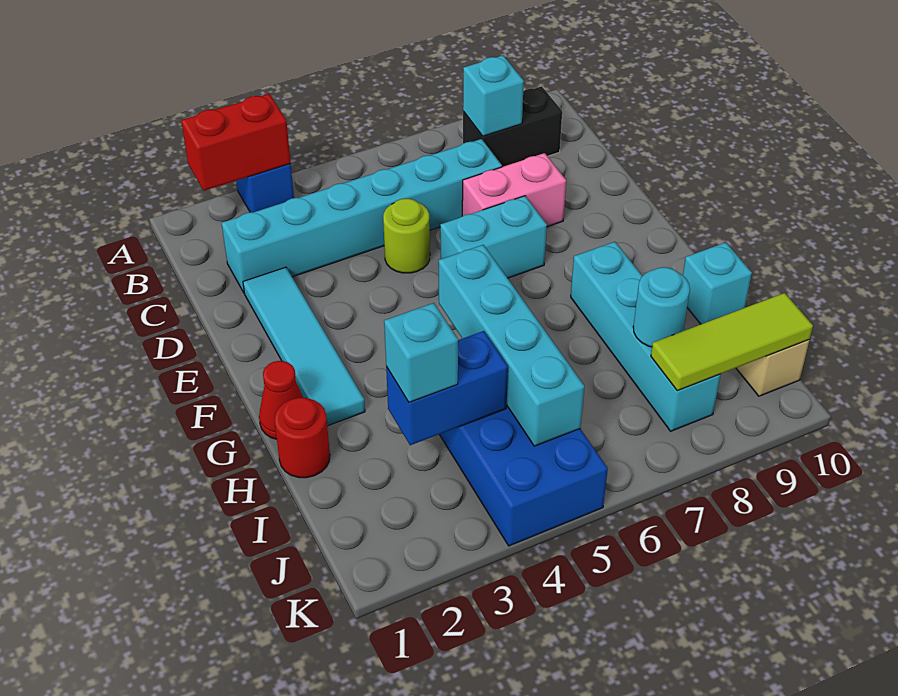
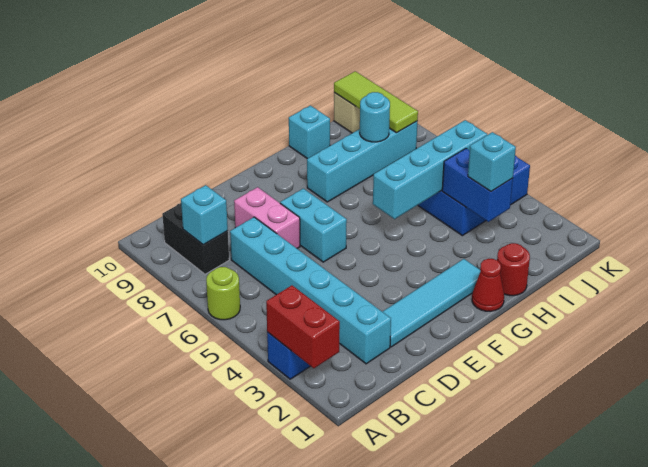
lime 1x1 round brick [383,199,430,273] -> lime 1x1 round brick moved to [206,267,240,320]

